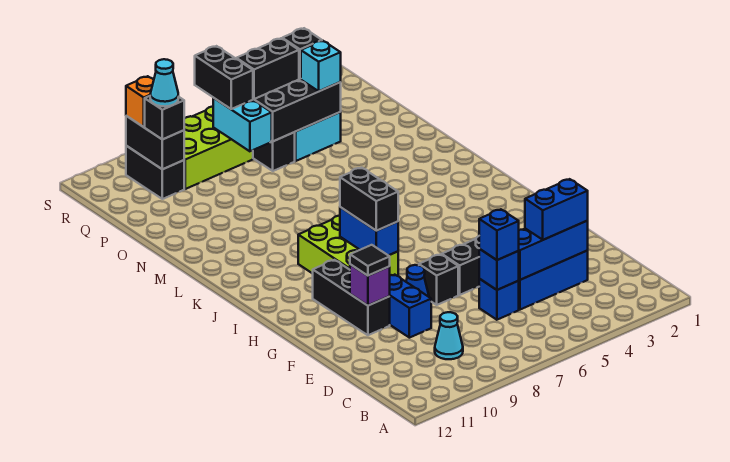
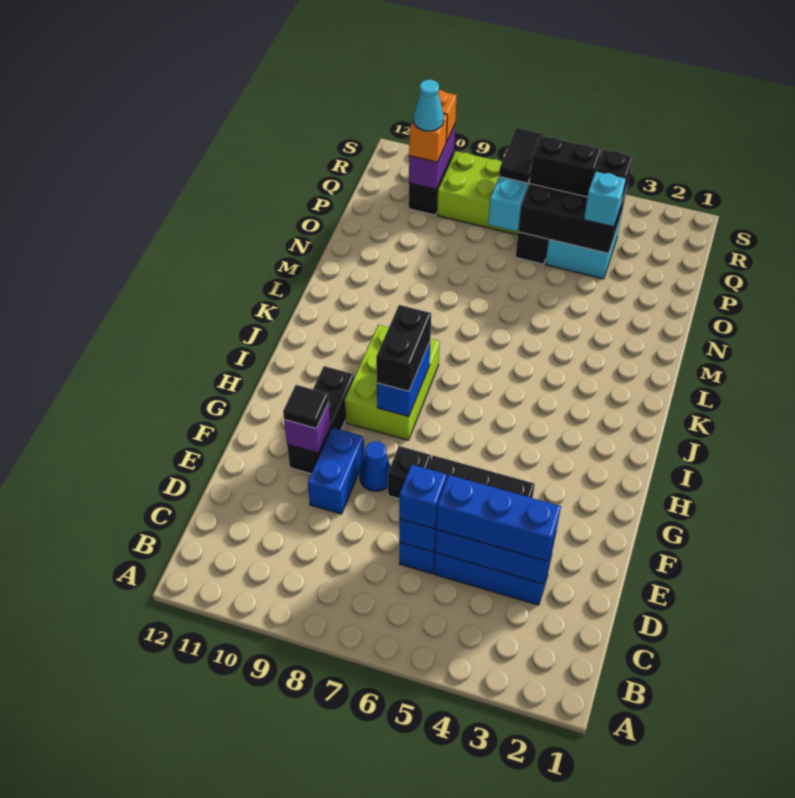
cyan 1x1 cone [435,312,463,359] -> none
blue 1x2 brick [525,179,588,240] -> blue 1x3 brick [436,475,561,561]
black 1x2 brick [195,46,253,109] -> black 1x2 tile [499,128,545,183]
black 1x2 brick [126,116,184,169] -> purple 1x2 brick [409,125,455,189]
black 1x1 brick [145,96,184,139] -> orange 1x1 brick [409,114,447,162]

